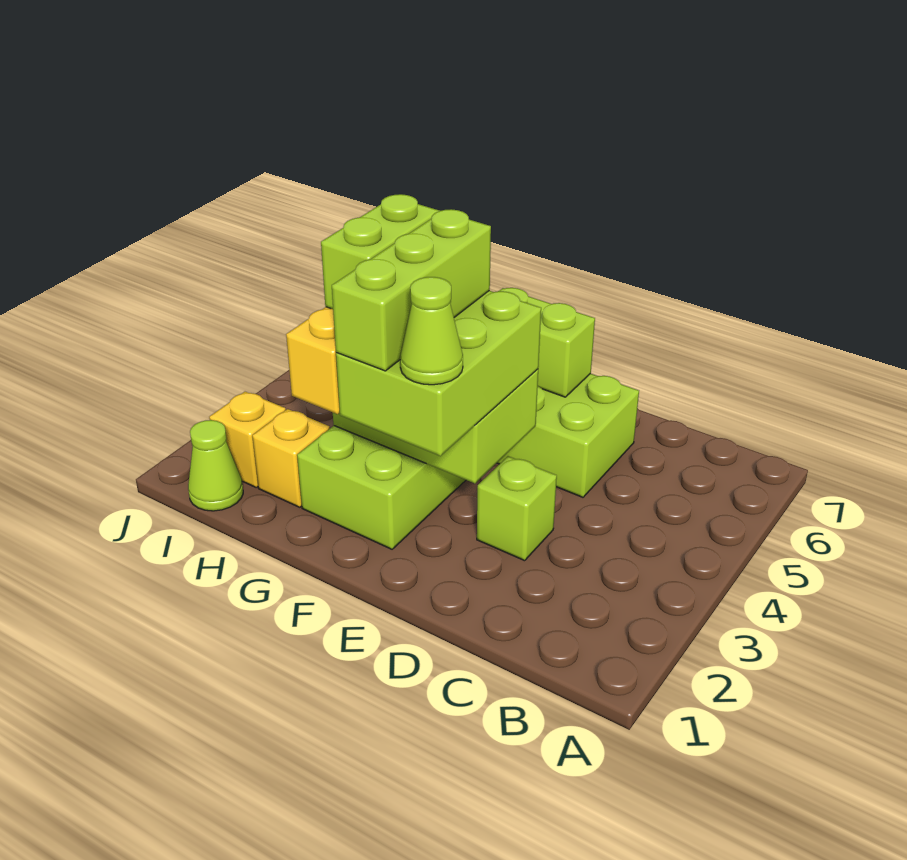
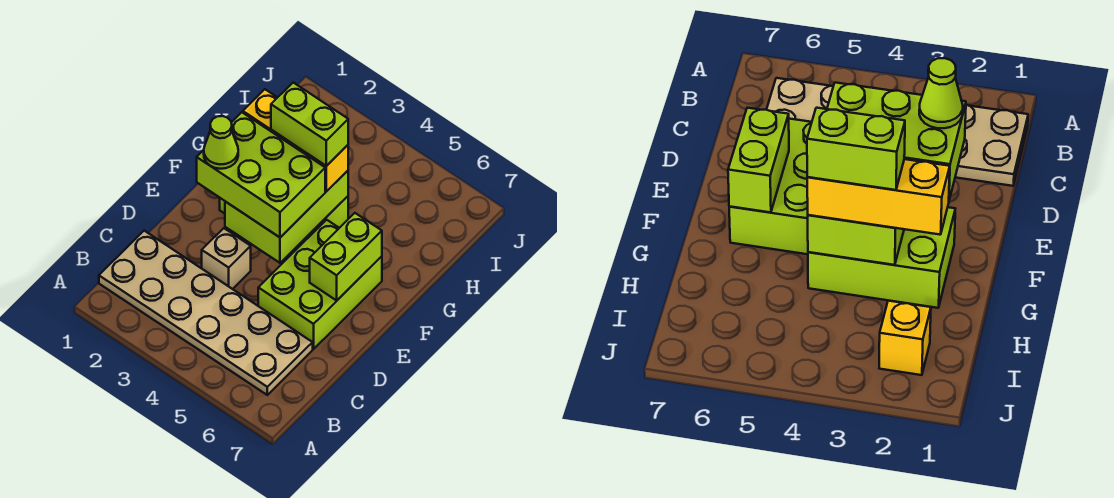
none -> tan 2x6 plate [99,231,313,395]
lime 1x1 brick [477,456,557,561] -> tan 1x1 brick [202,228,251,289]
lime 1x3 brick [332,209,491,371] -> none
yellow 1x1 brick [252,409,330,507] -> none
lime 1x1 cone [188,420,243,511] -> none

